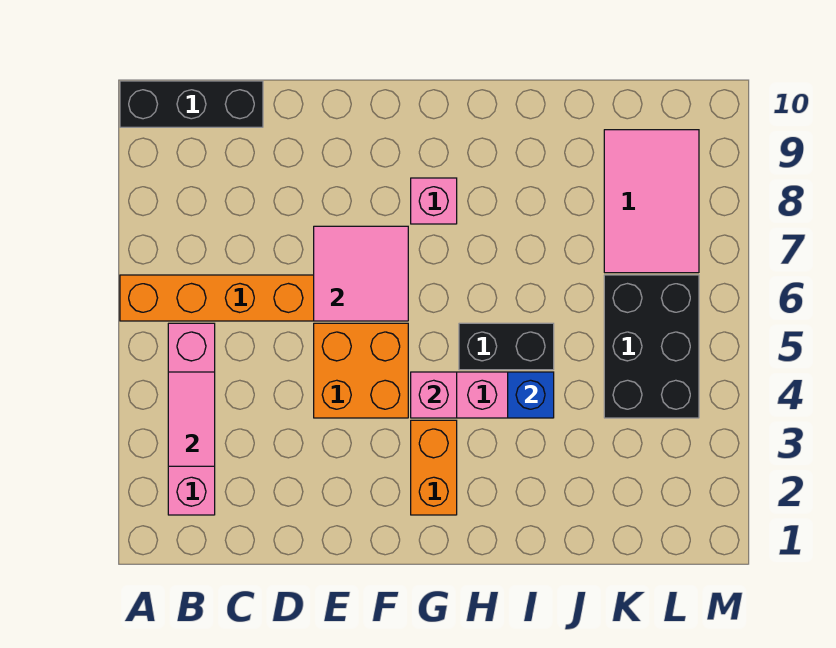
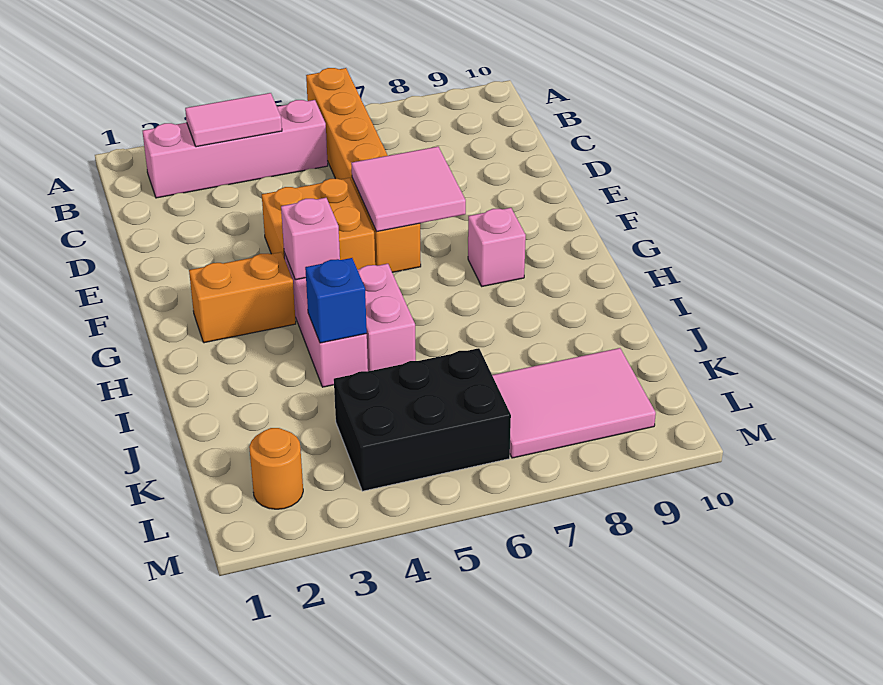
black 1x3 brick [120,81,263,127] -> none
black 1x2 brick [459,323,554,370] -> pink 1x2 brick [358,264,416,371]
none -> orange 1x1 round brick [249,428,303,509]

